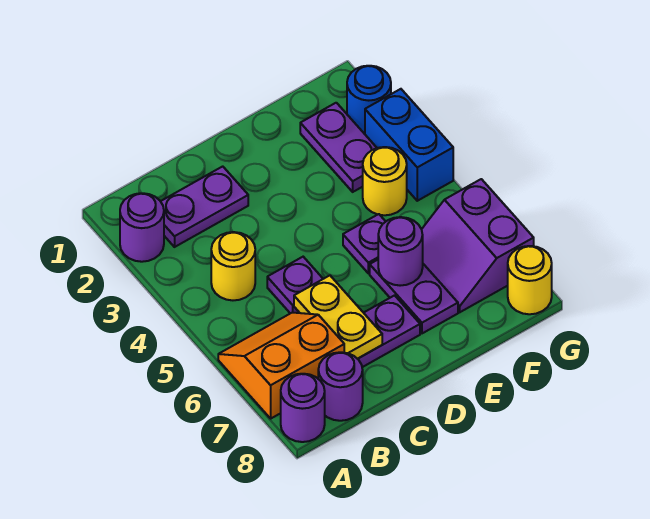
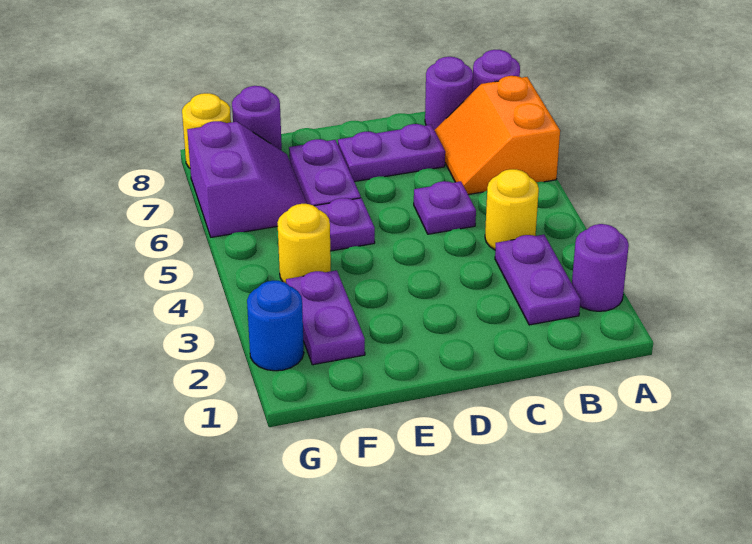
orange 2x2 slope [218,313,344,418] -> orange 2x2 slope turned to [435,76,560,195]
purple 1x2 plate [161,166,248,247] -> purple 1x2 plate turned to [495,235,581,325]
yellow 1x2 plate [294,276,382,359] -> none
purple 1x1 round brick [378,217,423,286] -> purple 1x1 round brick moved to [232,86,282,151]
blue 1x2 brick [365,89,453,201] -> none

